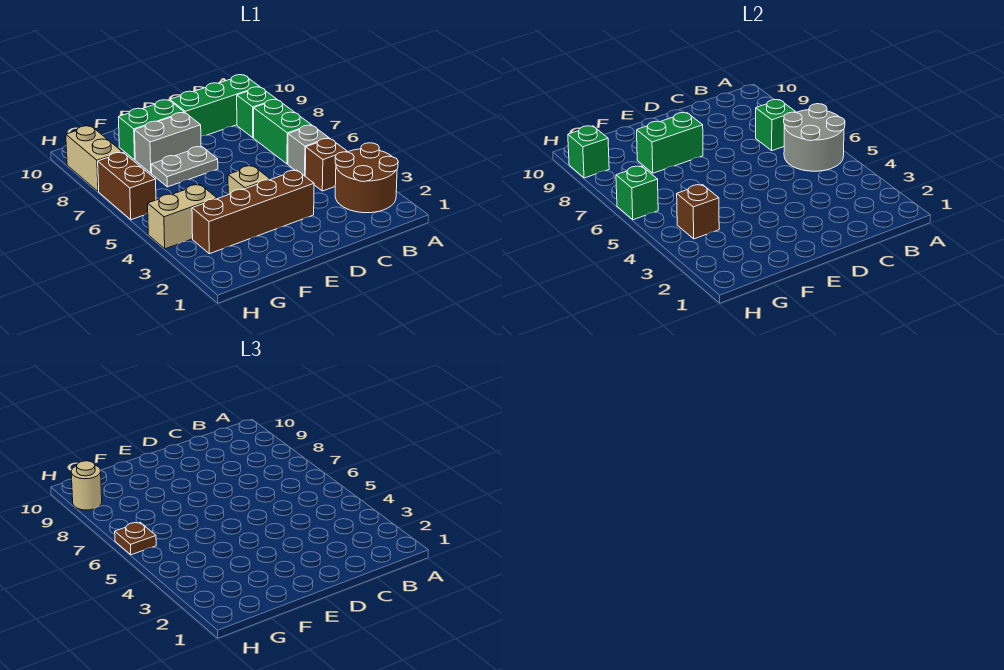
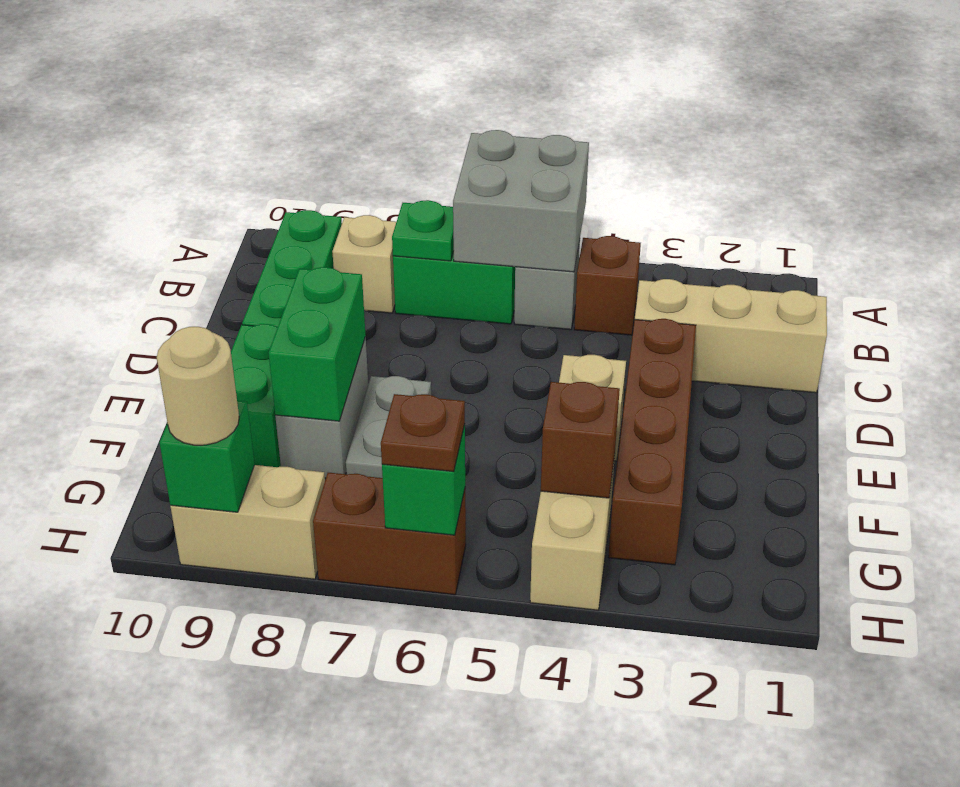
brown 2x2 round brick [335,143,398,213] -> none
grey 2x2 round brick [784,104,845,171] -> grey 2x2 brick [453,130,589,272]
green 1x1 brick [756,100,796,151] -> green 1x1 plate [392,200,454,261]
green 1x1 brick [237,87,277,138] -> tan 1x1 brick [332,215,396,313]
none -> tan 1x3 brick [635,279,827,393]

